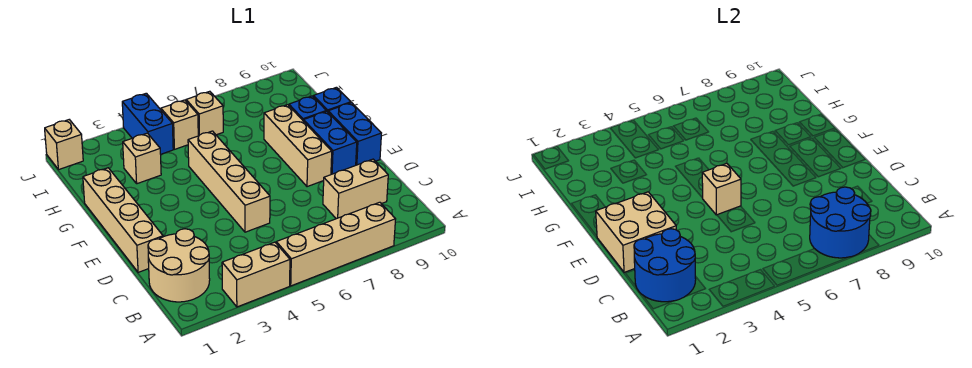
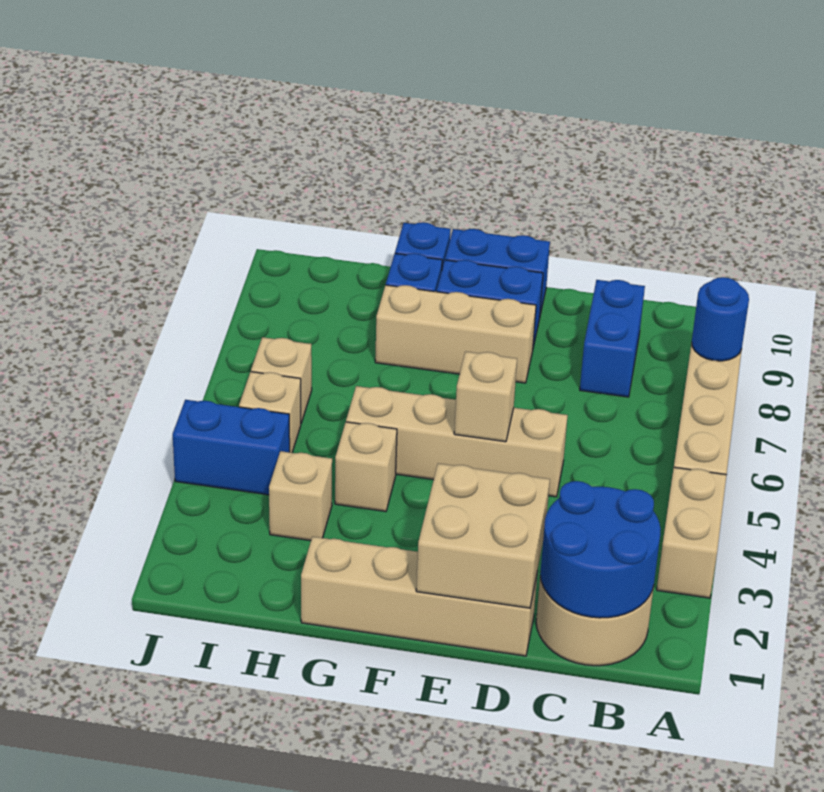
blue 2x2 round brick [810,187,871,258] -> blue 1x1 round brick [692,277,749,361]
tan 1x2 brick [323,159,388,219] -> blue 1x2 brick [580,280,645,397]
tan 1x1 brick [45,120,83,170] -> tan 1x1 brick moved to [335,422,397,511]

